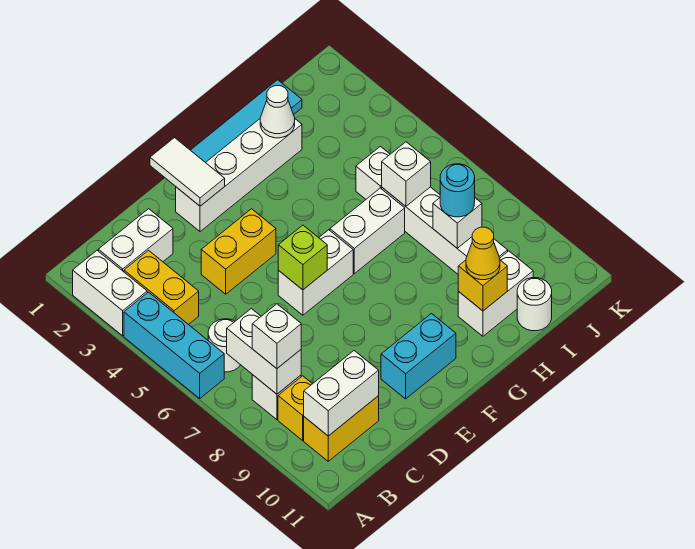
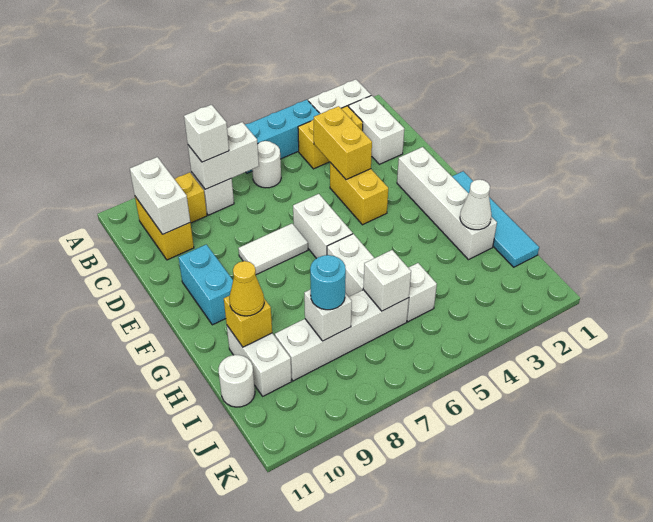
none -> yellow 1x2 brick [314,106,372,180]
white 1x2 tile [150,138,225,206] -> white 1x2 tile moved to [238,224,308,275]
lime 1x1 brick [278,225,327,290] -> none

